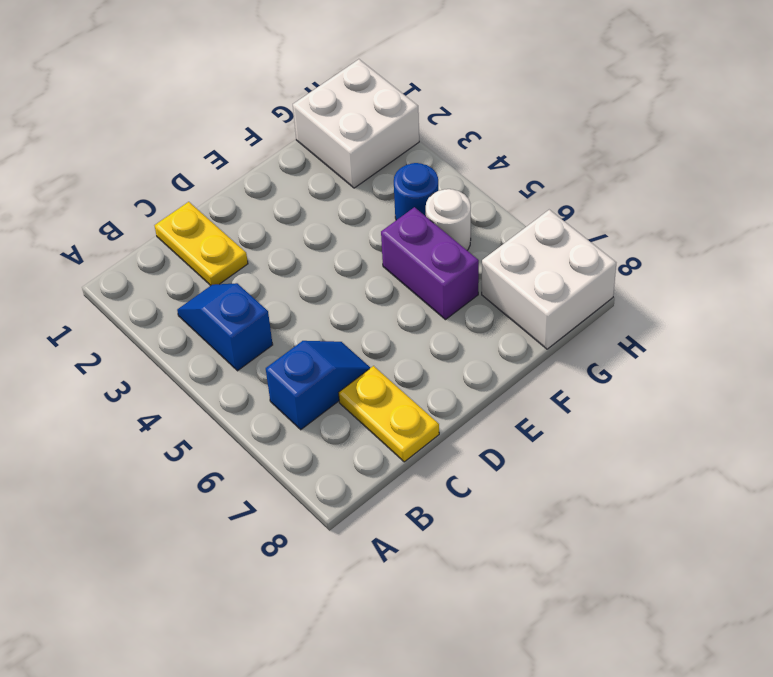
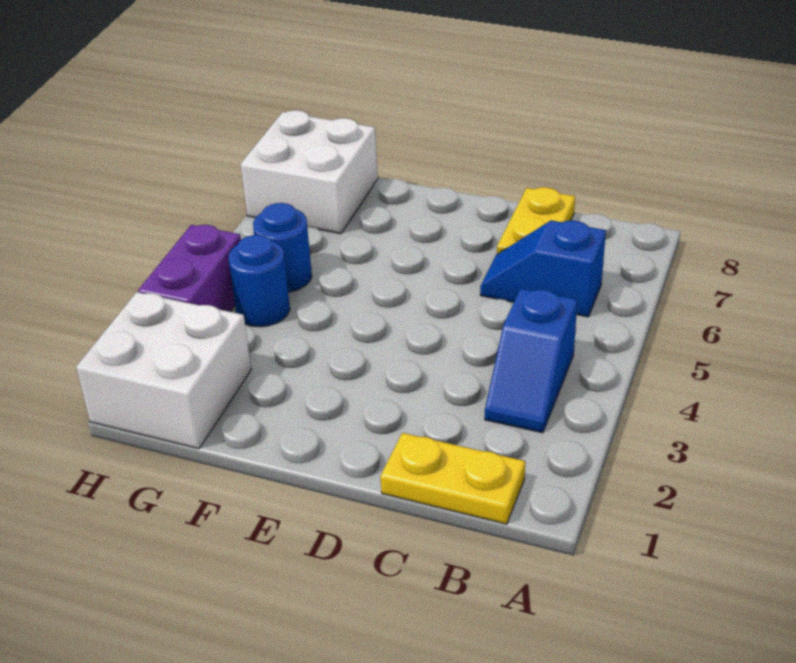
yellow 1x2 plate [155,202,248,286] -> yellow 1x2 plate turned to [381,433,525,524]
purple 1x2 brick [381,207,479,320] -> purple 1x2 brick moved to [138,225,241,312]
white 1x1 round brick [426,189,471,250] -> blue 1x1 round brick [253,203,312,292]

